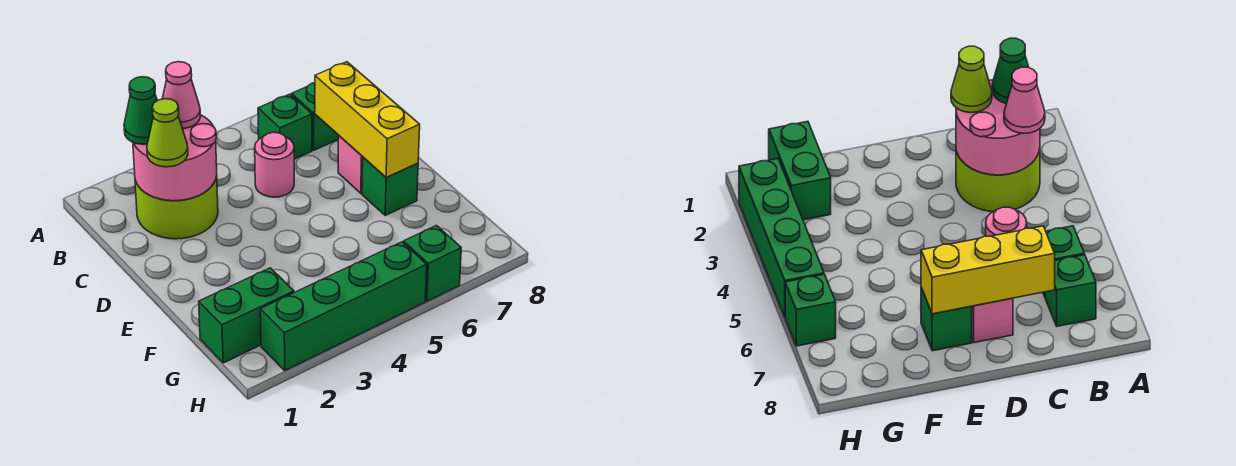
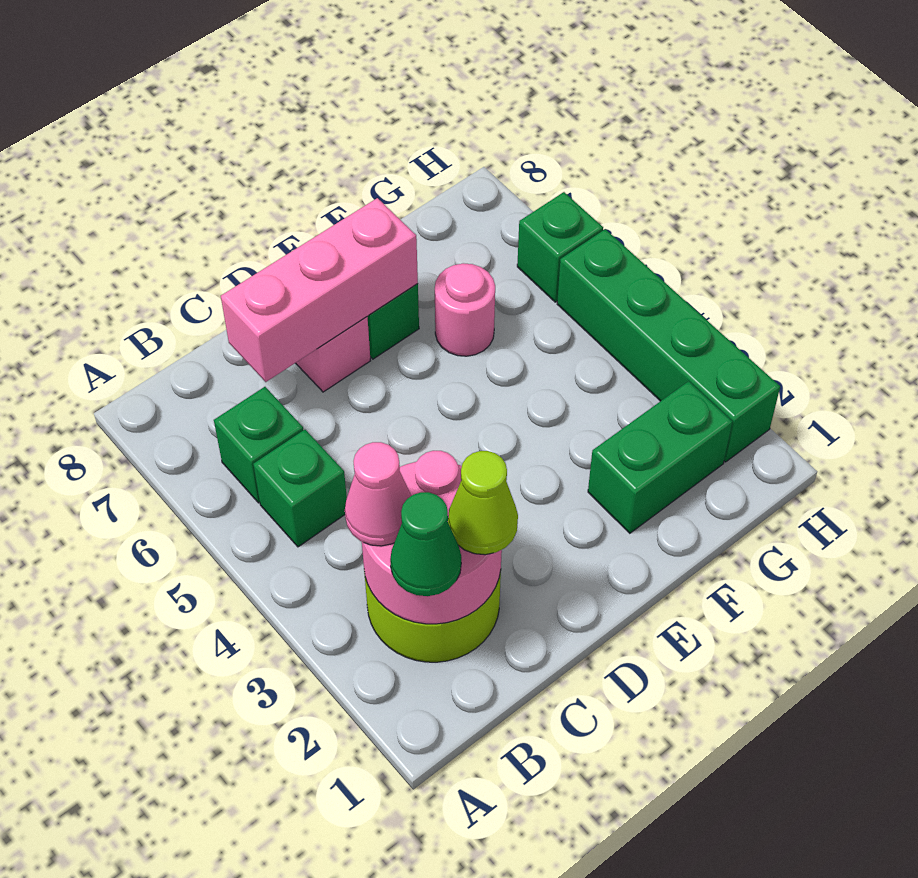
green 1x1 brick [292,83,339,150] -> green 1x1 brick moved to [253,430,347,547]
pink 1x1 round brick [255,132,294,197] -> pink 1x1 round brick moved to [435,263,495,356]
yellow 1x3 brick [315,62,420,177] -> pink 1x3 brick [221,198,418,382]
green 1x2 brick [199,268,294,363] -> green 1x2 brick turned to [588,381,733,533]

